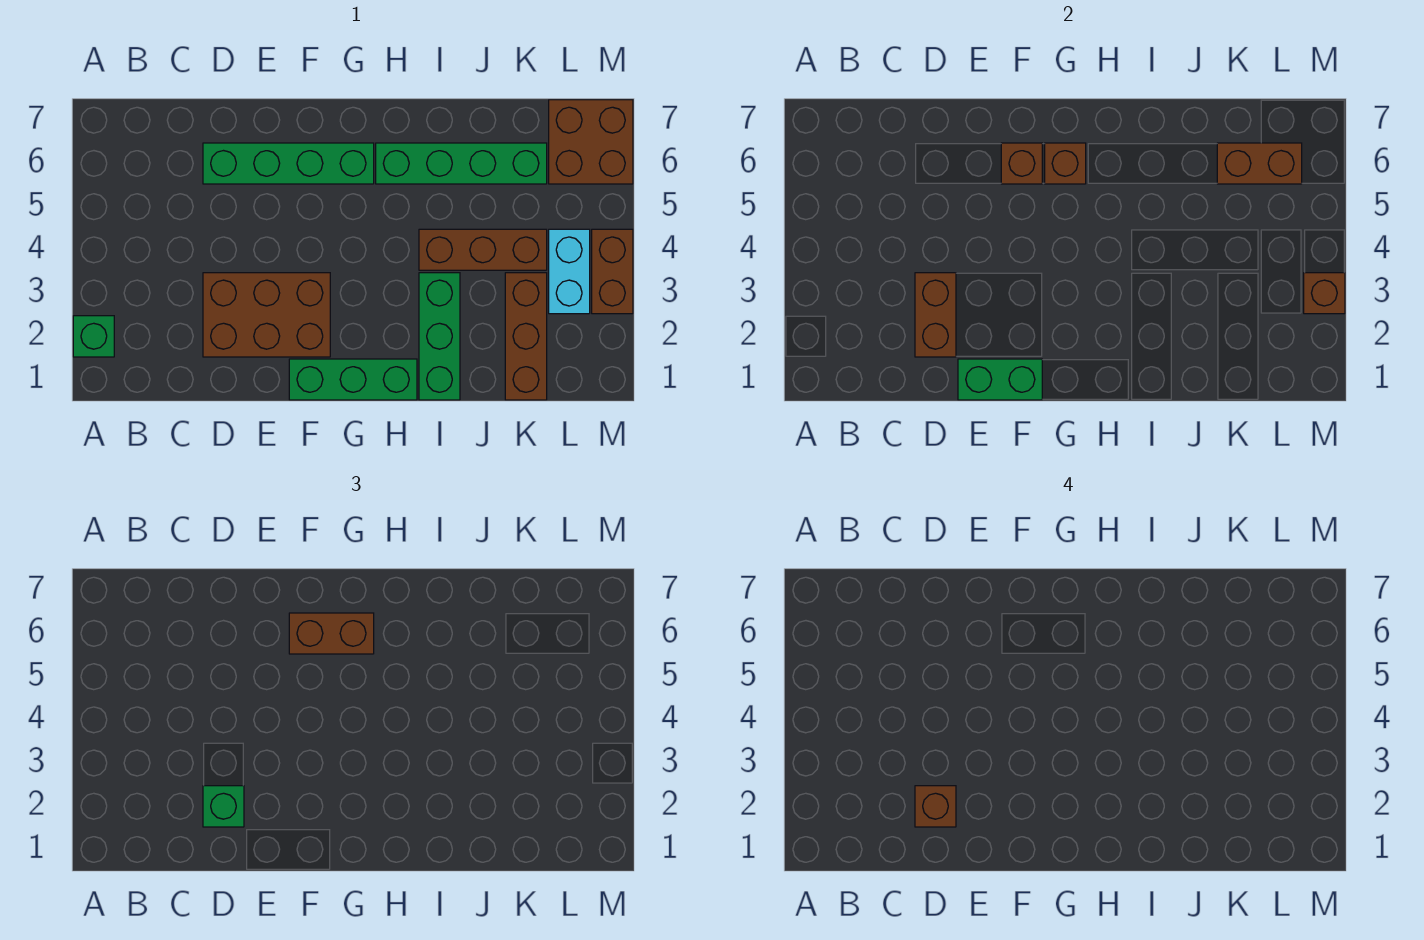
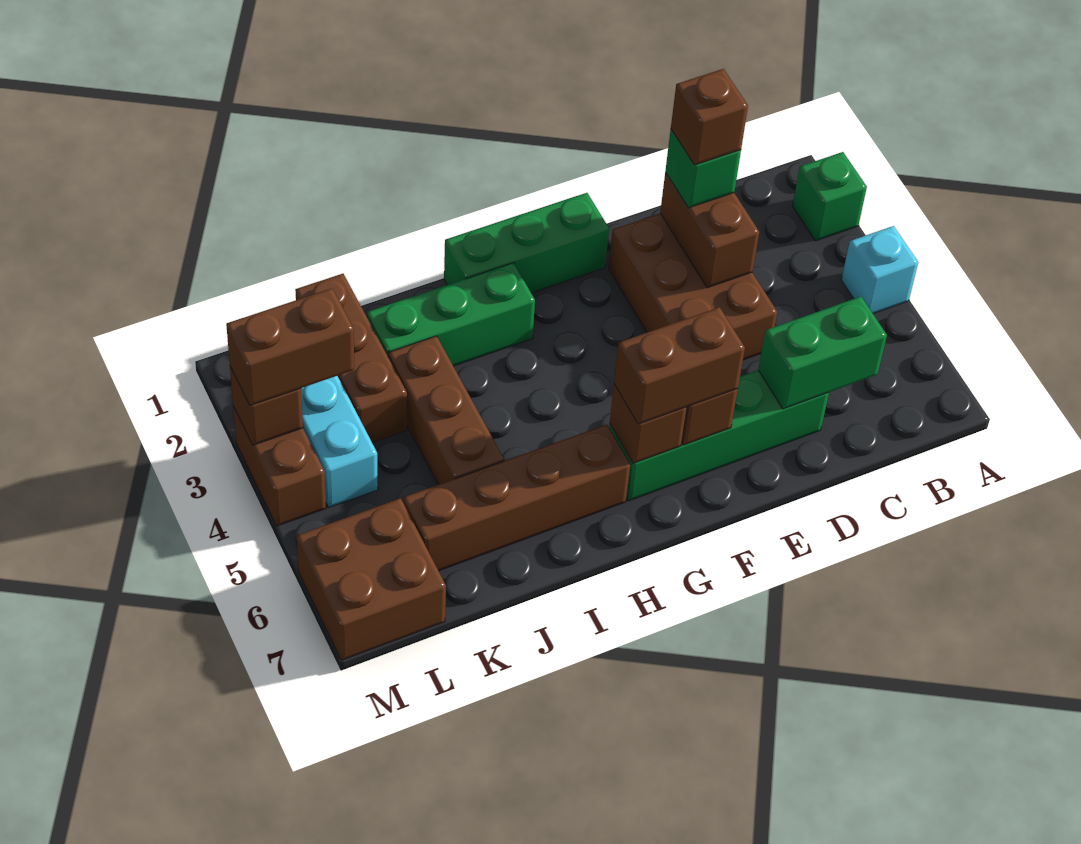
none -> cyan 1x1 brick [841,226,918,314]
brown 2x3 brick [203,273,330,357] -> brown 2x3 brick turned to [609,213,777,360]
green 1x2 brick [958,359,1042,400] -> green 1x2 brick moved to [758,297,887,409]
green 1x4 brick [376,143,547,184] -> brown 1x4 brick [403,424,630,571]
green 1x3 brick [419,273,460,400] -> green 1x3 brick turned to [367,263,535,366]
brown 1x3 brick [419,229,547,270] -> brown 1x3 brick turned to [388,336,504,485]
brown 1x2 brick [1217,143,1302,184] -> brown 1x2 brick moved to [226,288,354,405]

